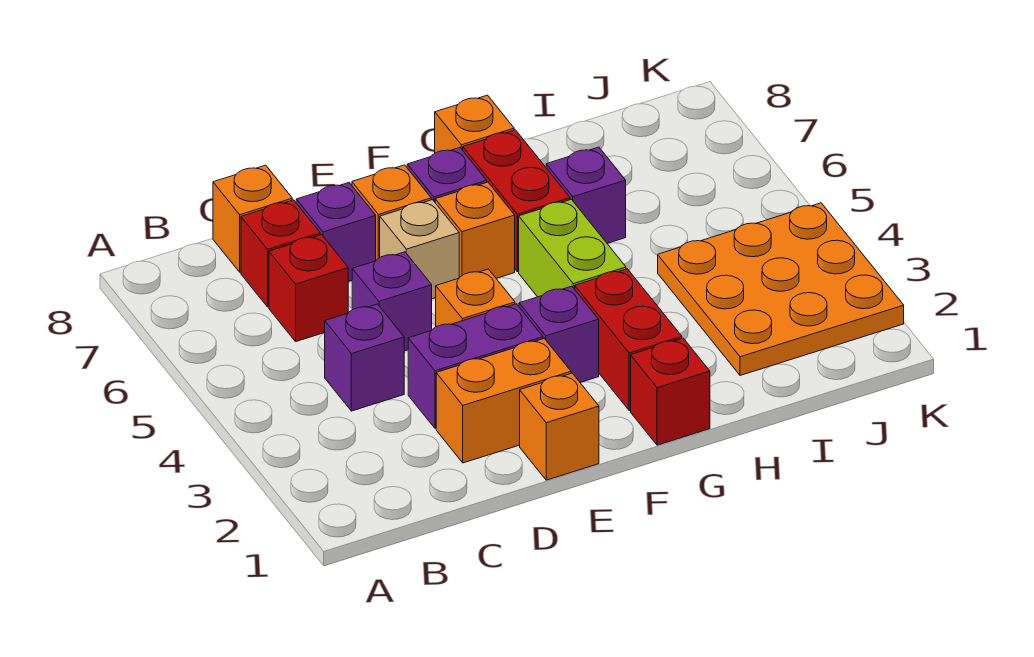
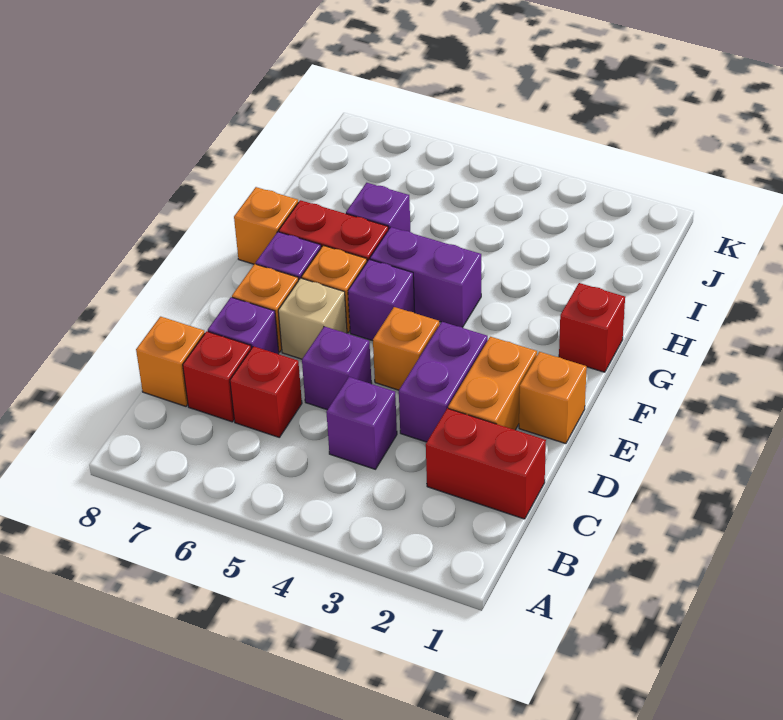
purple 1x1 brick [519,286,599,383] -> purple 1x1 brick moved to [348,259,415,341]
red 1x2 brick [575,269,682,411] -> red 1x2 brick moved to [426,408,546,519]
lime 1x2 brick [519,199,626,297] -> purple 1x2 brick [370,227,481,327]
orange 3x3 plate [658,203,904,376] -> none

